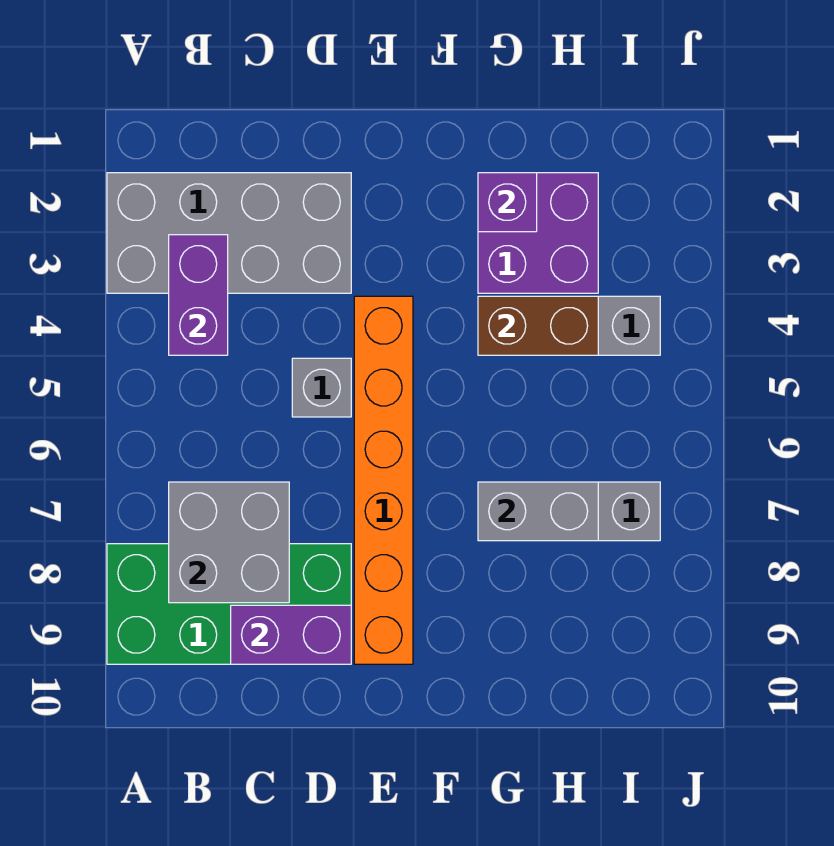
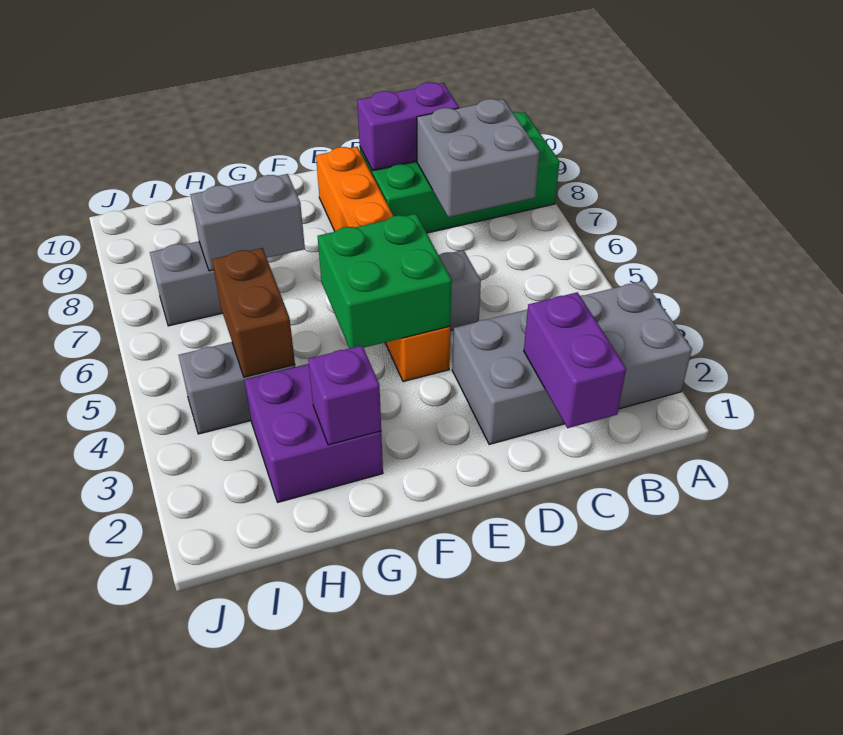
purple 1x2 brick [169,235,228,355] -> purple 1x2 brick moved to [524,292,626,428]
none -> green 2x2 brick [318,214,452,348]
brown 1x2 brick [478,296,598,355] -> brown 1x2 brick turned to [212,248,295,377]

